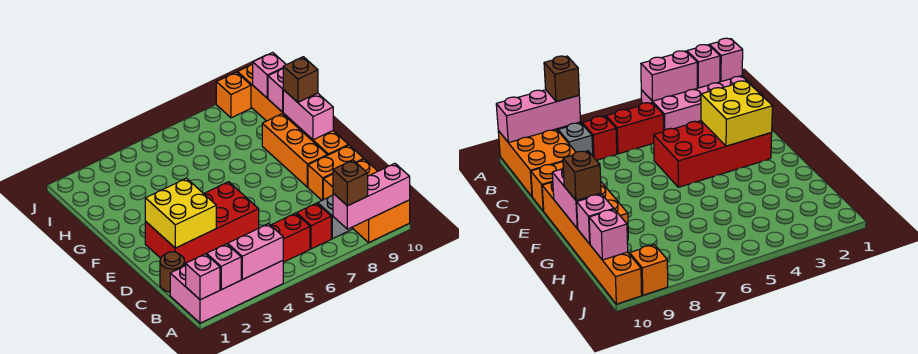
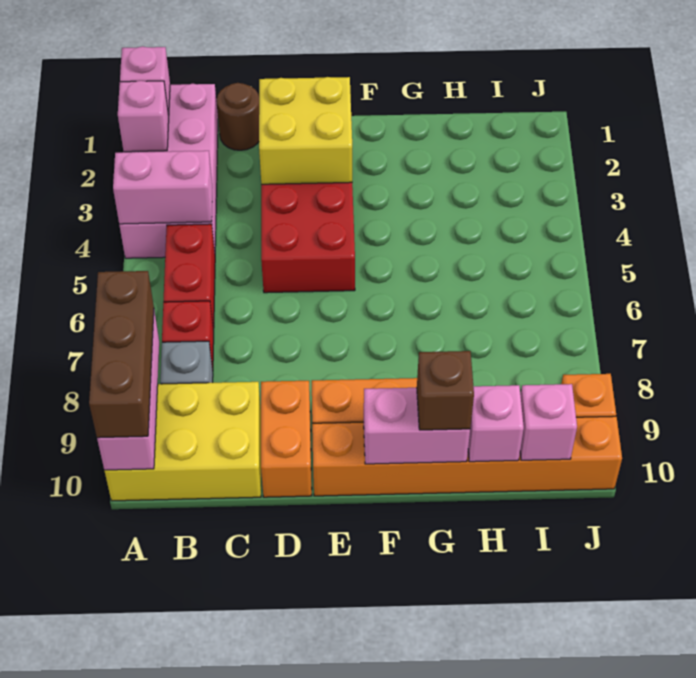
pink 1x2 brick [228,224,283,280] -> pink 1x2 brick turned to [113,151,212,224]
brown 1x1 brick [333,160,368,206] -> brown 1x3 brick [89,271,154,438]
orange 2x3 brick [323,159,410,242] -> yellow 2x3 brick [104,382,261,501]

